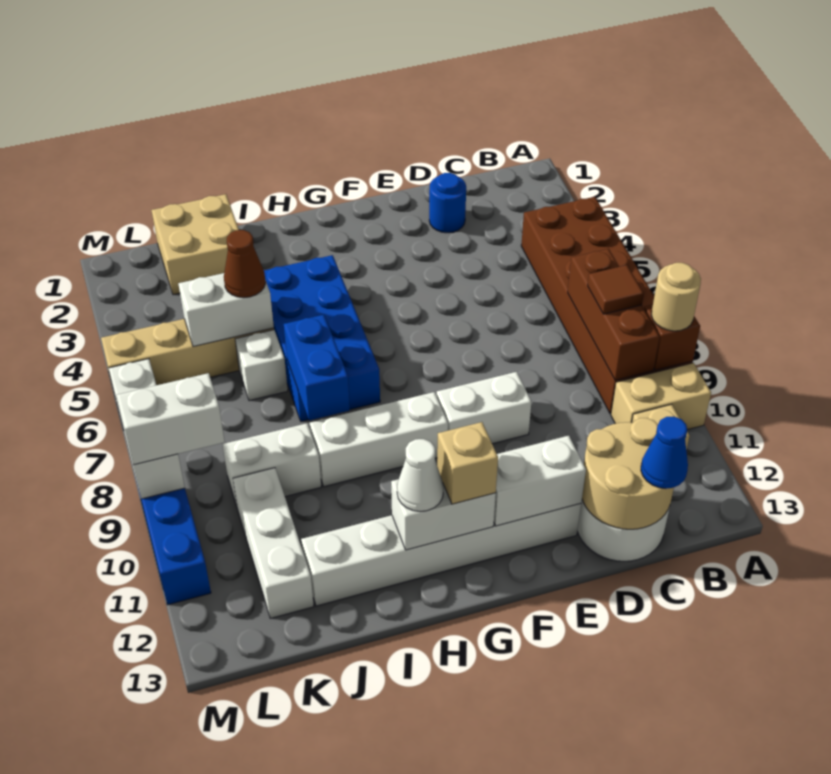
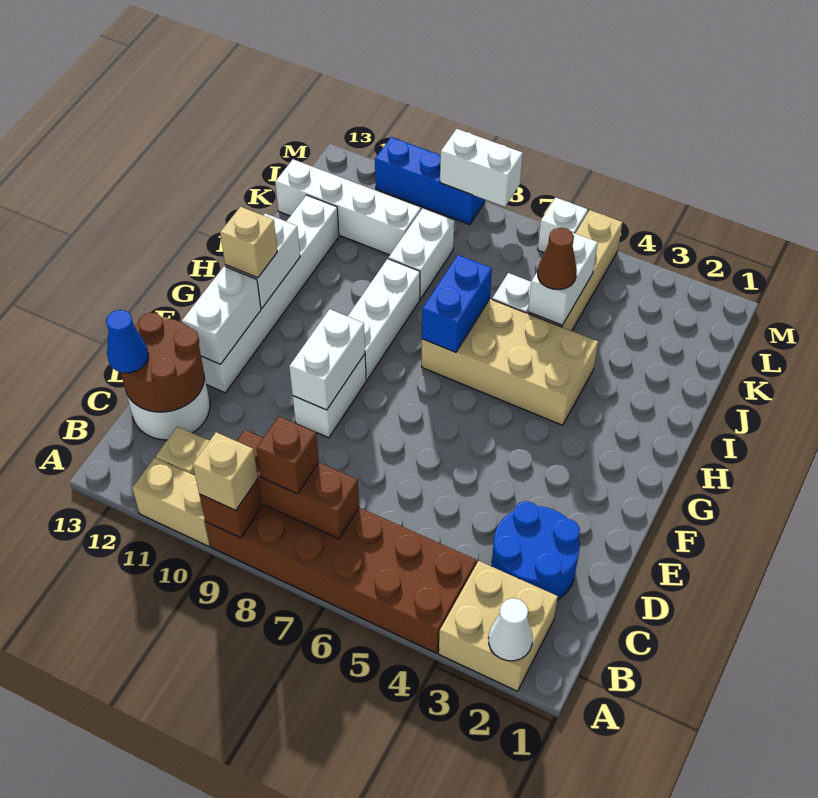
tan 1x1 round brick [651,263,701,331] -> tan 1x1 brick [193,432,258,510]
tan 1x2 brick [611,363,711,430] -> tan 1x2 brick turned to [132,458,210,546]
brown 1x1 tile [588,265,644,314] -> brown 1x1 brick [256,416,319,494]
tan 2x2 round brick [582,418,674,529] -> brown 2x2 round brick [121,313,204,412]
blue 1x1 round brick [429,173,466,233] -> blue 2x2 round brick [492,501,580,600]
blue 2x4 brick [264,255,380,422] -> tan 2x4 brick [422,299,598,425]
white 1x1 cone [397,439,444,512] -> white 1x1 cone moved to [488,598,533,661]
blue 1x2 brick [284,315,350,421] -> blue 1x2 brick turned to [422,255,492,352]
tan 2x2 brick [151,194,239,295] -> tan 2x2 brick moved to [439,561,558,691]
white 1x3 brick [233,468,314,618] -> white 1x4 brick [275,159,421,255]
white 1x2 brick [116,373,225,465] -> white 1x2 brick moved to [289,309,365,410]

